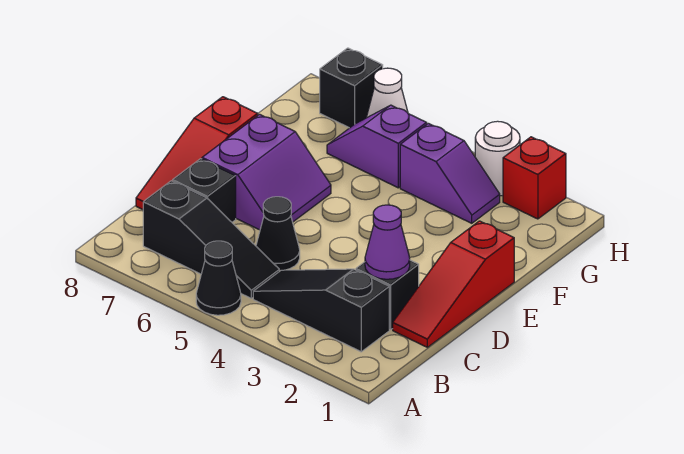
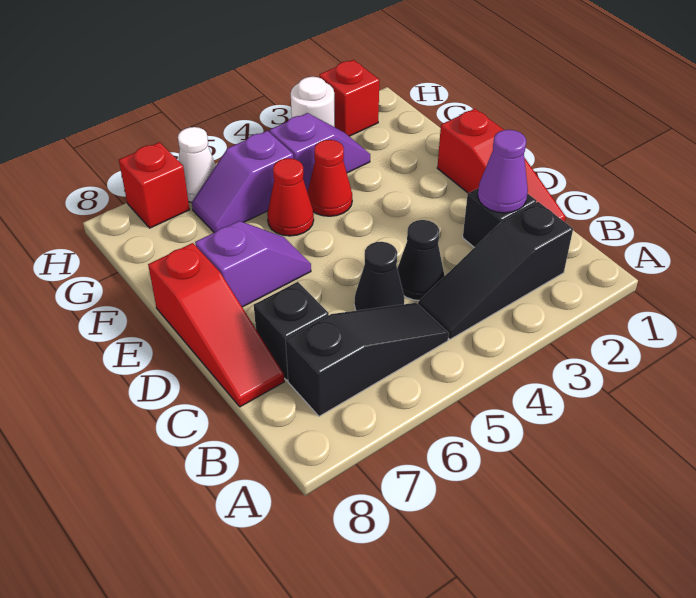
black 1x1 cone [196,241,241,315] -> black 1x1 cone moved to [397,220,445,300]
purple 2x2 slope [202,114,331,230] -> purple 1x2 slope [195,221,311,307]
none -> red 1x1 cone [307,140,352,216]
none -> red 1x1 cone [267,158,314,236]
black 1x1 brick [320,48,383,128] -> red 1x1 brick [119,142,190,228]

